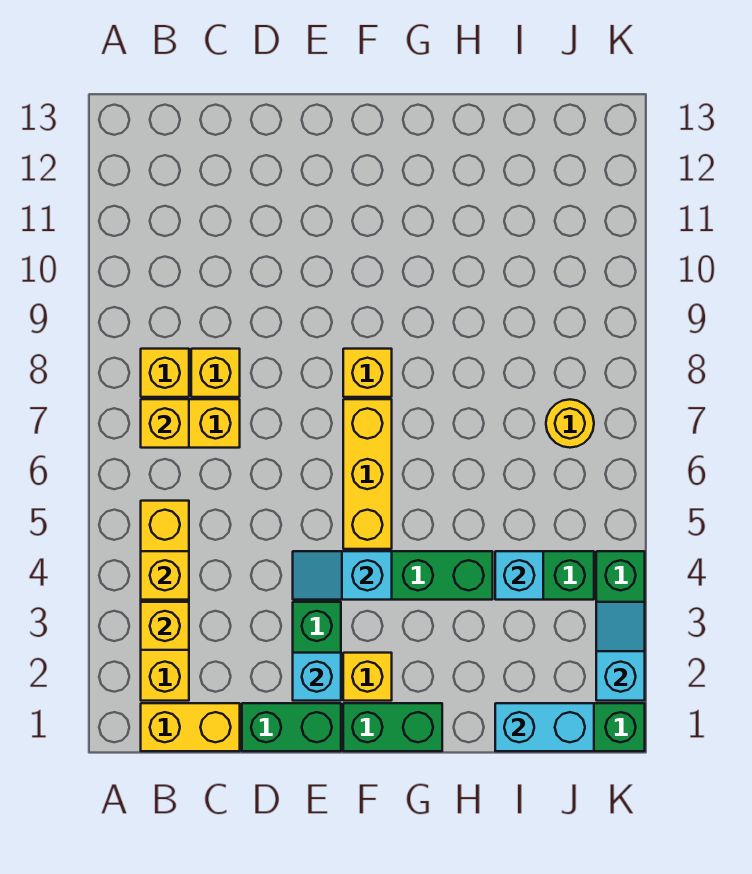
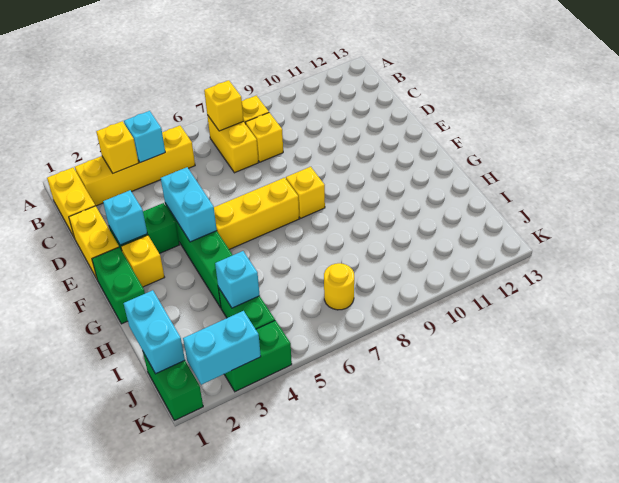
yellow 1x1 brick [141,551,189,600] -> cyan 1x1 brick [124,111,165,163]
green 1x2 brick [242,703,341,751] -> yellow 1x2 brick [69,206,119,278]
cyan 1x2 slope [293,551,392,600] -> cyan 1x2 brick [161,167,217,242]
cyan 1x2 slope [596,602,645,701] -> cyan 1x2 brick [183,311,261,385]

